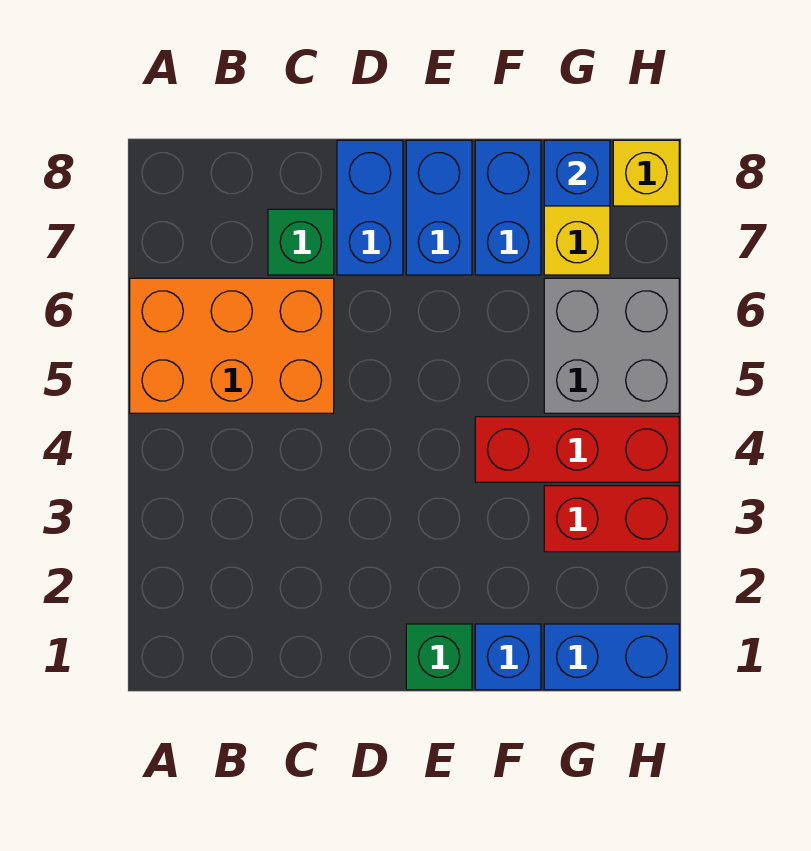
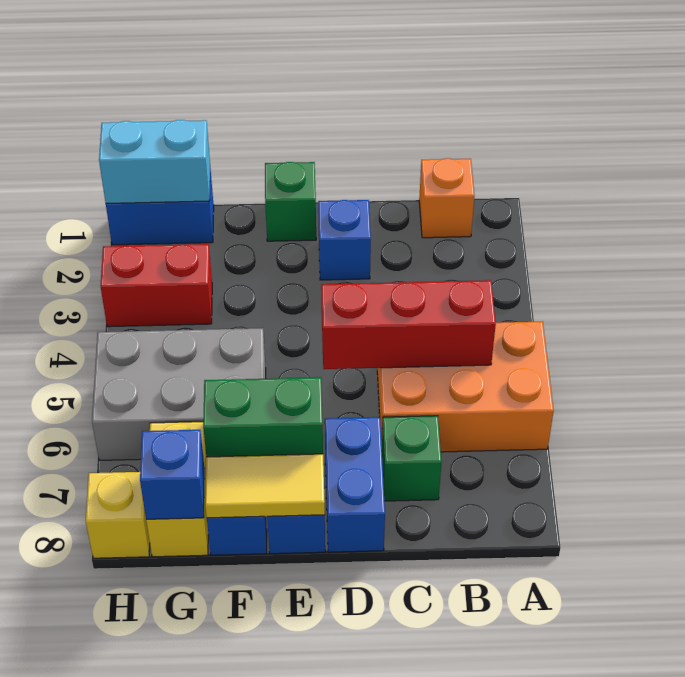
none -> orange 1x1 brick [419,158,474,238]
none -> green 1x2 brick [203,377,323,457]
none -> yellow 1x2 tile [205,454,325,518]
blue 1x1 brick [475,624,541,690] -> blue 1x1 brick moved to [318,200,371,280]
red 1x3 brick [475,417,679,482] -> red 1x3 brick moved to [321,280,496,369]
none -> cyan 1x2 brick [99,120,210,203]
grey 2x2 brick [544,278,679,413] -> grey 2x3 brick [92,328,266,460]

